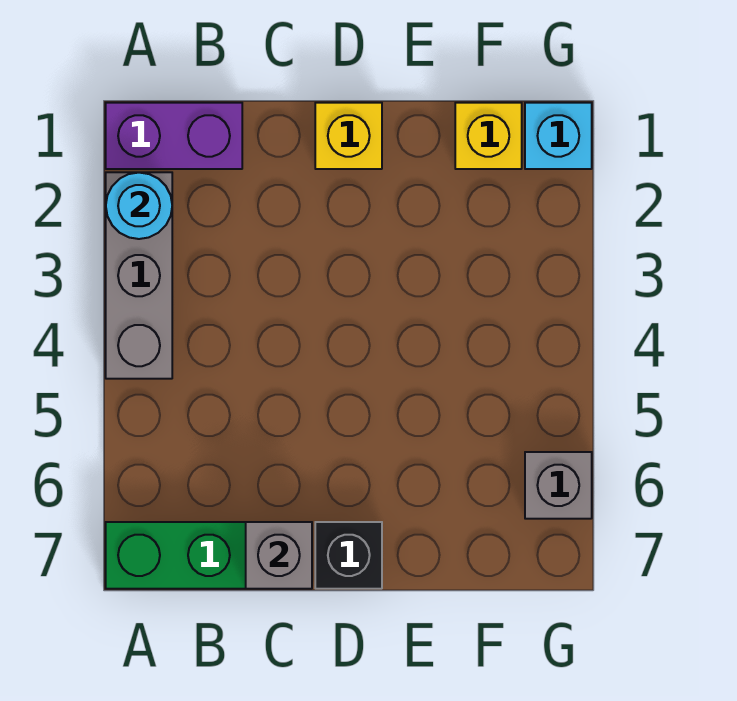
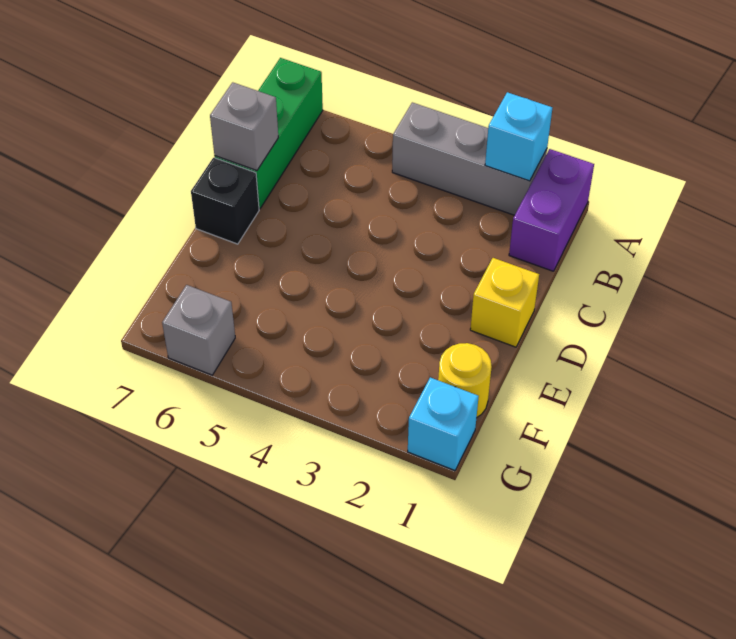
cyan 1x1 round brick [106,173,172,239] -> cyan 1x1 brick [485,92,552,181]
yellow 1x1 brick [455,103,522,169] -> yellow 1x1 round brick [438,343,492,417]

